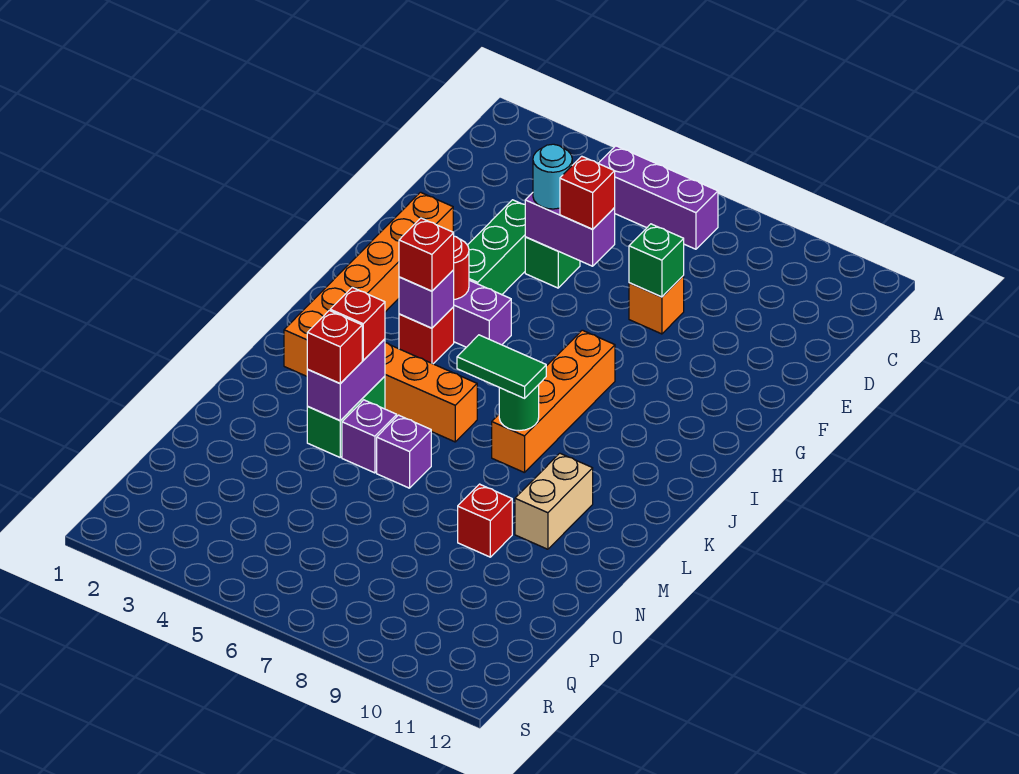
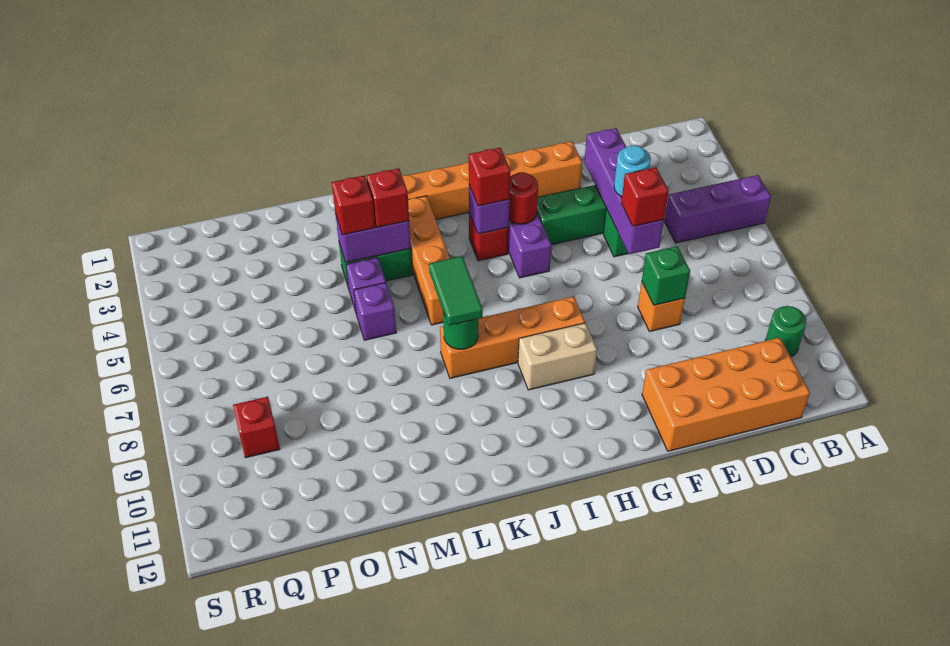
purple 1x3 brick [598,146,718,249] -> purple 1x3 brick turned to [664,175,771,243]
none -> green 1x1 round brick [765,306,806,357]
none -> orange 2x4 brick [642,338,810,451]
purple 1x2 brick [525,193,615,266] -> purple 1x4 brick [584,128,664,254]
tan 1x2 brick [515,453,593,549] -> tan 1x2 brick moved to [518,323,597,390]
red 1x1 brick [458,484,512,557] -> red 1x1 brick moved to [233,397,280,458]

